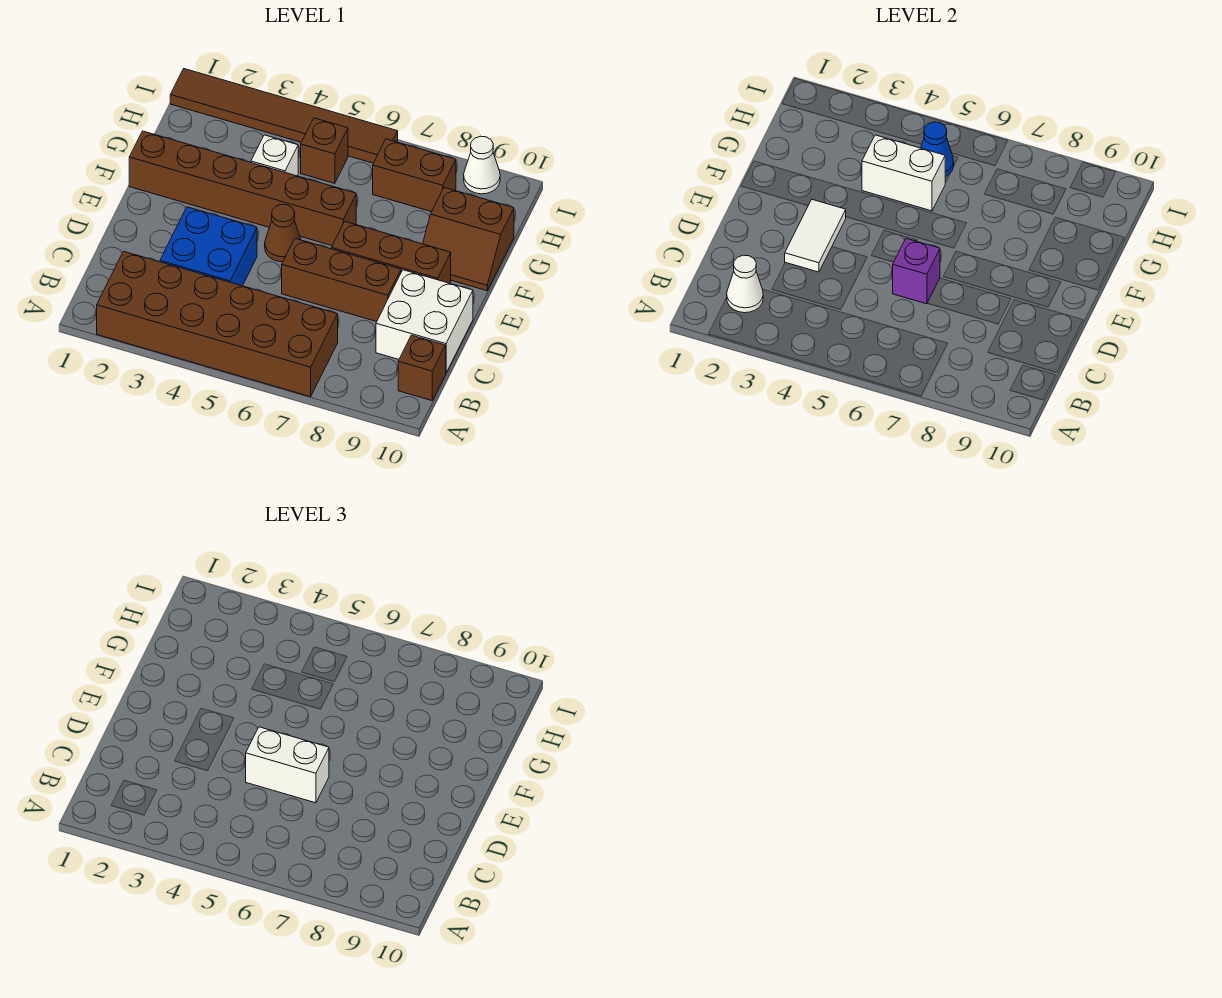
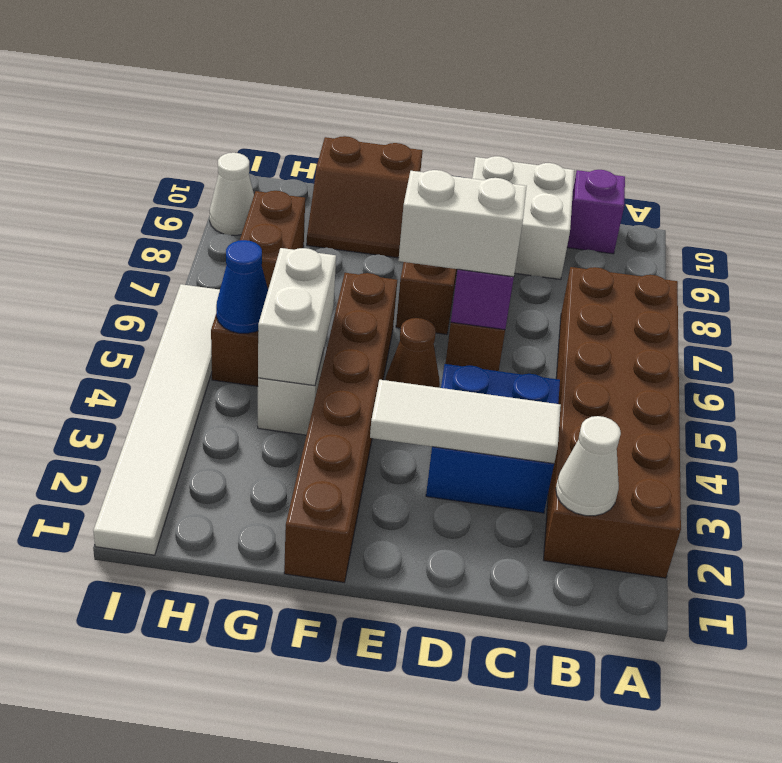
brown 1x1 brick [398,335,446,401] -> purple 1x1 brick [567,170,625,254]
white 1x2 tile [785,200,846,272] -> white 1x3 tile [370,380,561,464]
white 1x2 brick [246,727,329,803] -> white 1x2 brick turned to [398,170,527,277]
brown 2x2 slope [423,187,514,291] -> brown 2x2 slope turned to [307,136,423,258]
brown 1x6 tile [170,69,398,163] -> white 1x6 tile [93,284,220,555]

